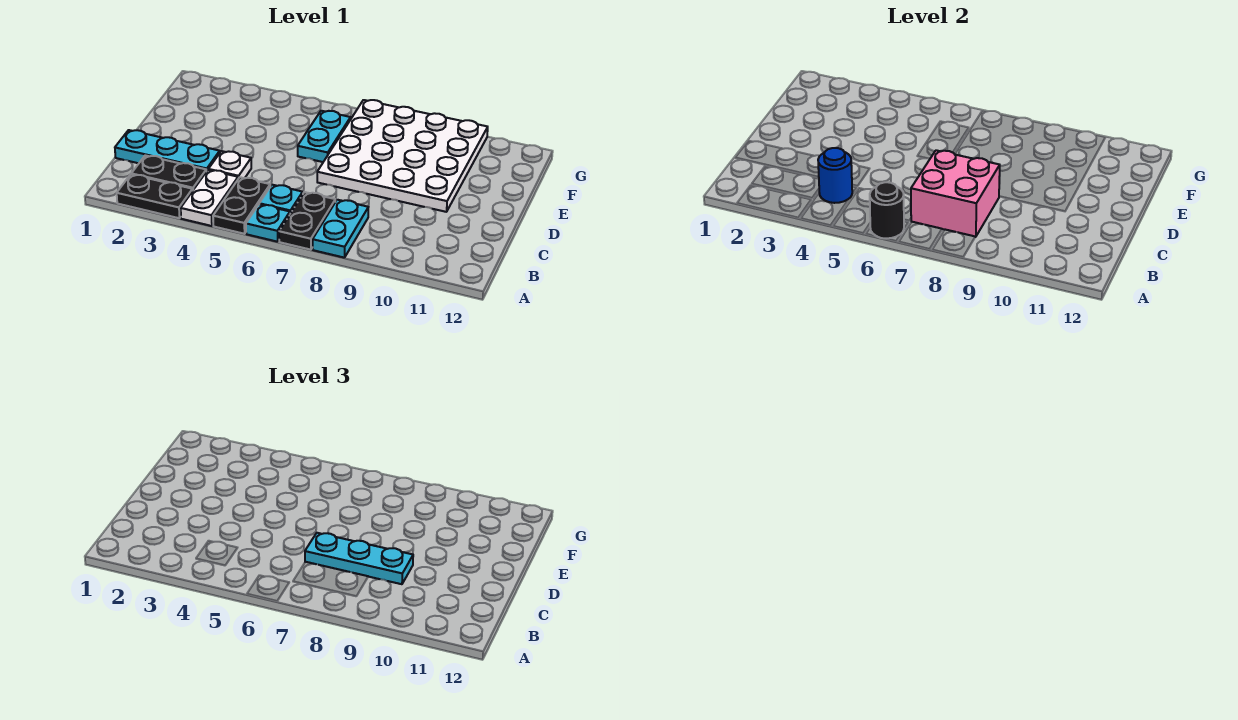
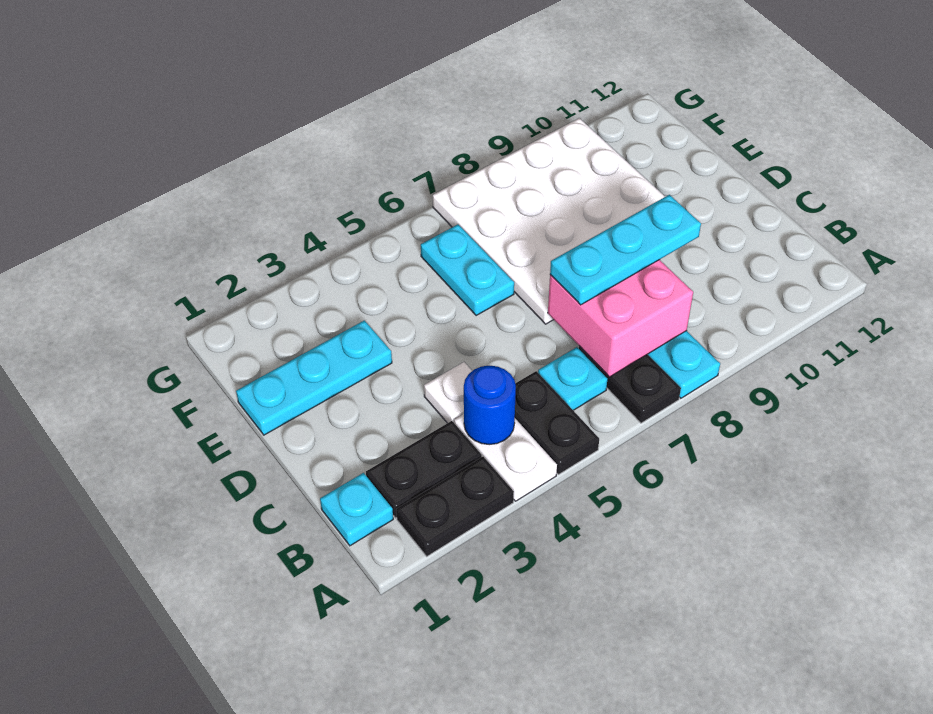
cyan 1x1 plate [246,204,290,242] -> cyan 1x1 plate moved to [320,473,393,546]
black 1x1 round brick [870,182,904,238] -> none
cyan 1x3 plate [115,130,220,172] -> cyan 1x3 plate moved to [236,320,392,435]

